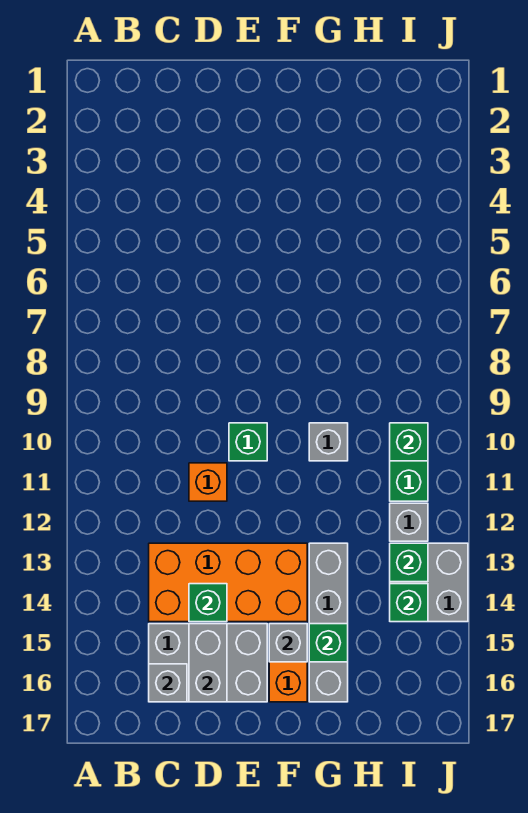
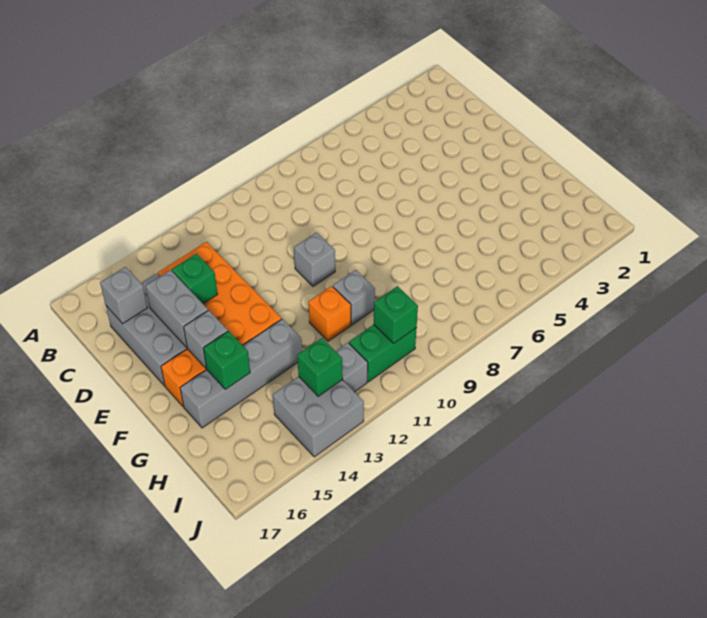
orange 1x1 brick [189,463,227,501] -> orange 1x1 brick moved to [309,286,351,341]
grey 1x2 brick [189,624,227,702] -> grey 1x2 brick turned to [145,270,208,347]
green 1x1 brick [229,423,267,461] -> grey 1x1 brick [294,233,335,286]
green 1x1 brick [390,584,428,622] -> none

